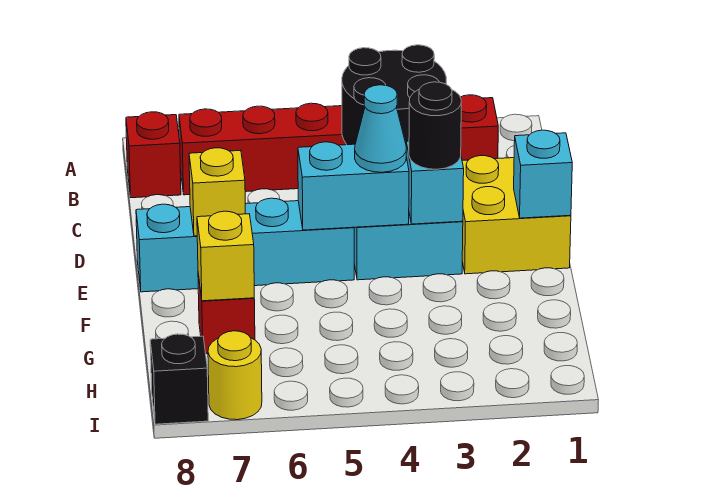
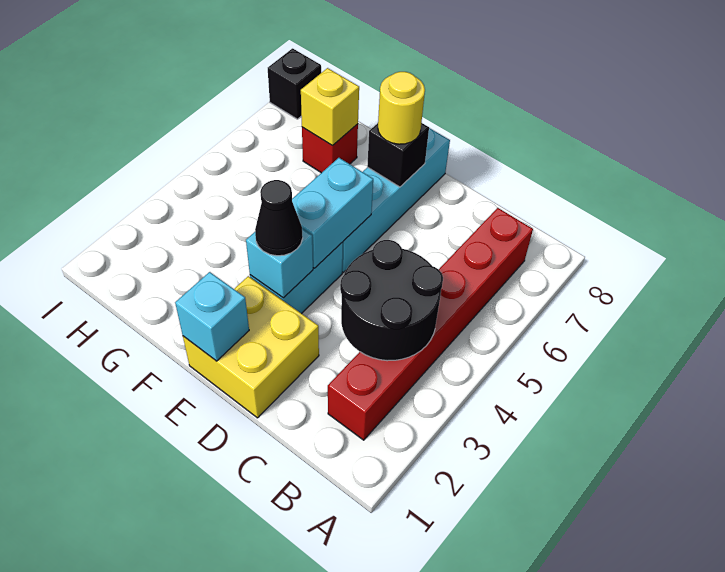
red 1x1 brick [126,112,181,198] -> none
black 1x1 round brick [409,82,461,169] -> black 1x1 cone [255,180,303,256]
cyan 1x1 cone [355,85,406,172] -> none
yellow 1x1 brick [189,148,245,236] -> black 1x1 brick [367,123,429,187]
yellow 1x1 round brick [208,331,262,420] -> yellow 1x1 round brick moved to [378,72,425,144]

